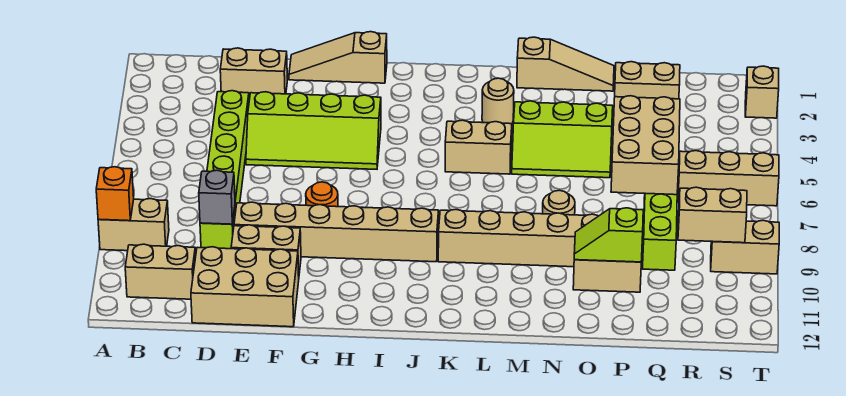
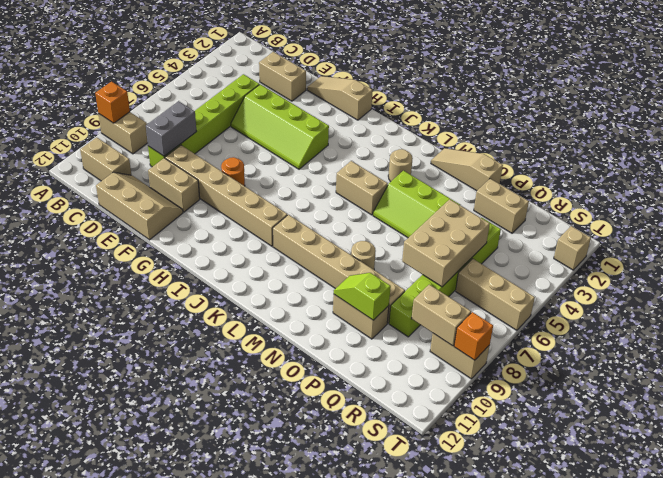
grey 1x1 brick [199,170,235,224] -> grey 1x2 brick [146,101,197,156]
tan 2x3 brick [191,247,299,327] -> tan 2x3 slope [96,172,183,240]
tan 1x3 slope [517,37,614,91] -> tan 1x3 slope turned to [431,148,503,191]
none -> orange 1x1 brick [454,312,493,360]

